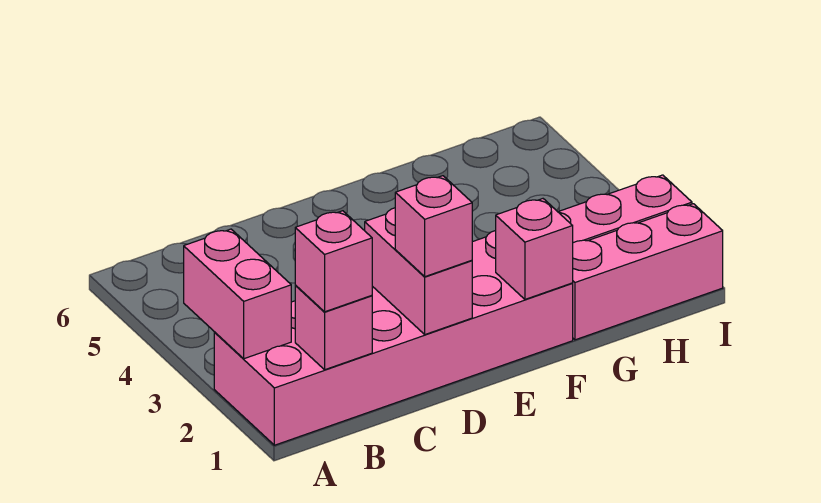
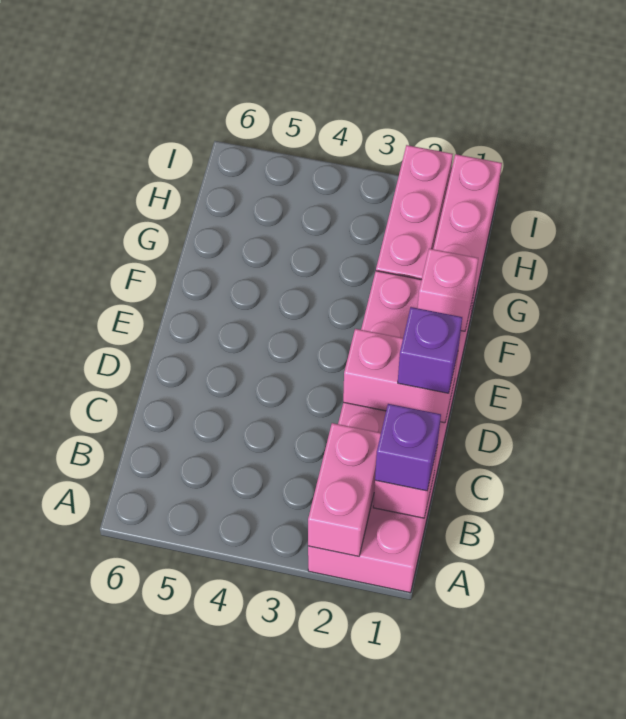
pink 1x2 brick [184,229,291,359] -> pink 1x2 brick turned to [308,423,381,556]
pink 1x1 brick [295,211,372,312] -> purple 1x1 brick [375,404,441,491]
pink 1x1 brick [395,176,472,277] -> purple 1x1 brick [398,307,462,393]

